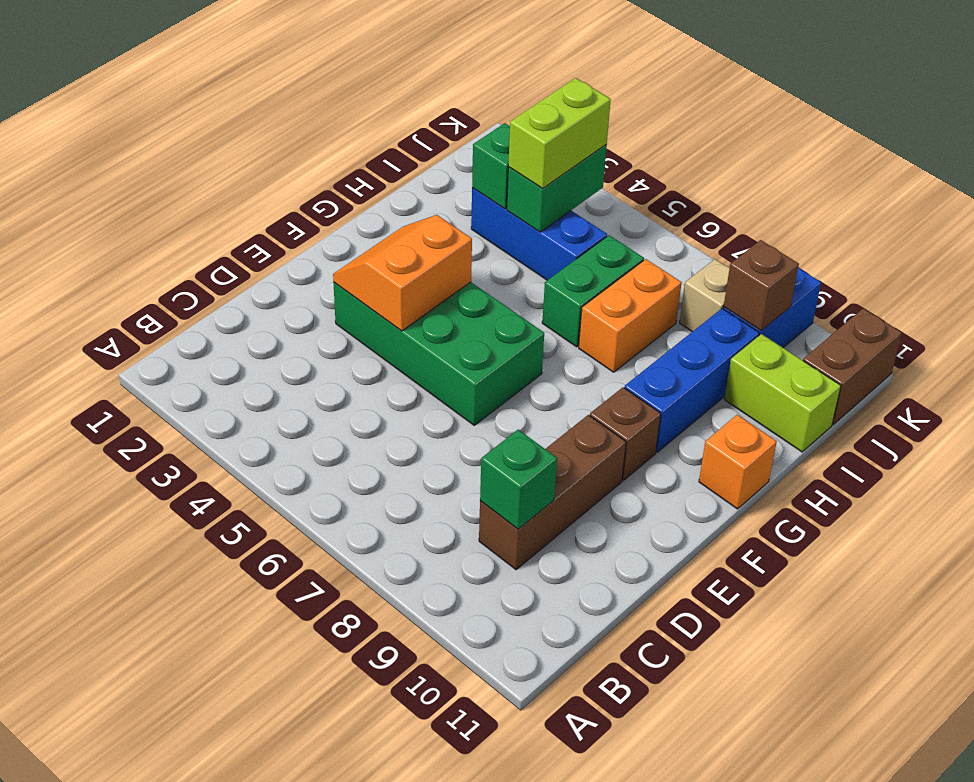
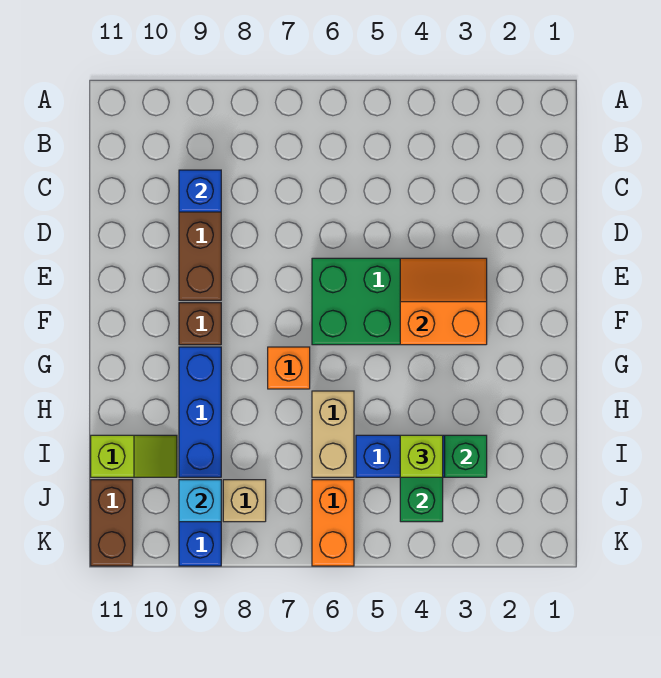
green 1x1 brick [480,430,557,529] -> blue 1x1 brick [179,170,221,212]
orange 2x2 slope [333,215,472,331] -> orange 2x2 slope turned to [400,258,487,345]
orange 1x1 brick [699,415,777,509] -> orange 1x1 brick moved to [268,347,310,389]
green 1x2 brick [542,235,644,347] -> tan 1x2 brick [312,391,354,477]
orange 1x2 brick [579,259,682,372] -> orange 1x2 brick moved to [312,480,354,566]
lime 1x2 brick [508,78,611,189] -> lime 1x1 brick [400,435,443,477]
lime 1x2 brick [724,334,841,452] -> lime 1x2 slope [91,435,177,477]
brown 1x1 brick [724,240,799,331] -> cyan 1x1 brick [179,480,221,522]

